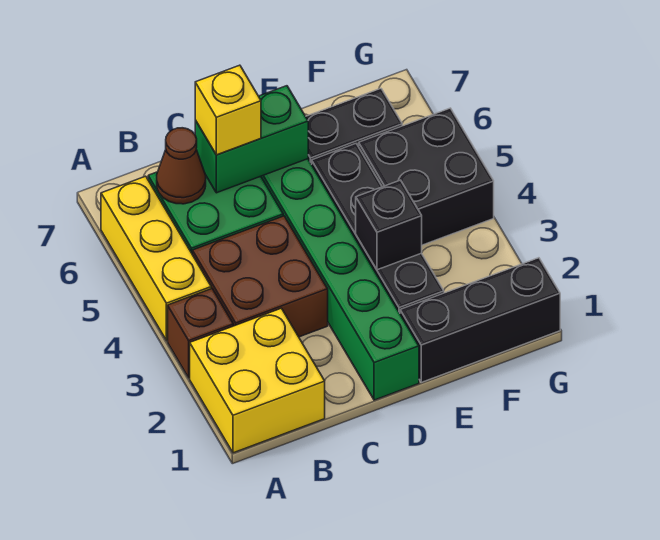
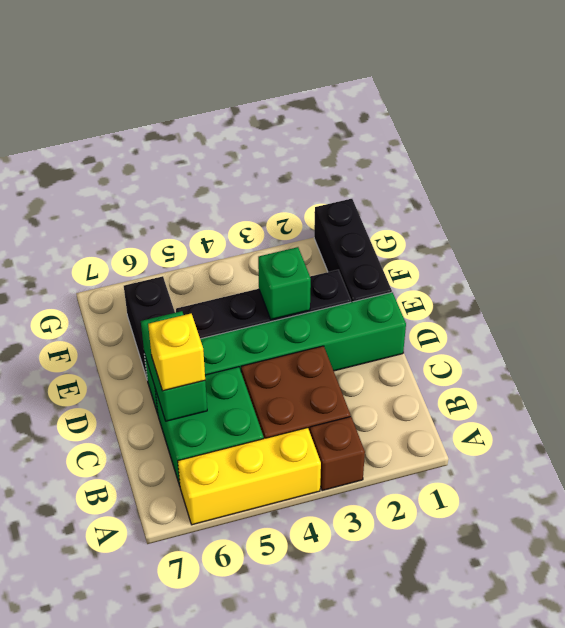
yellow 2x2 brick [190,308,325,453] -> none
brown 1x1 cone [157,128,206,204] -> none
black 1x1 brick [356,180,422,270] -> green 1x1 brick [258,247,311,320]
black 2x2 brick [359,108,494,245] -> none

